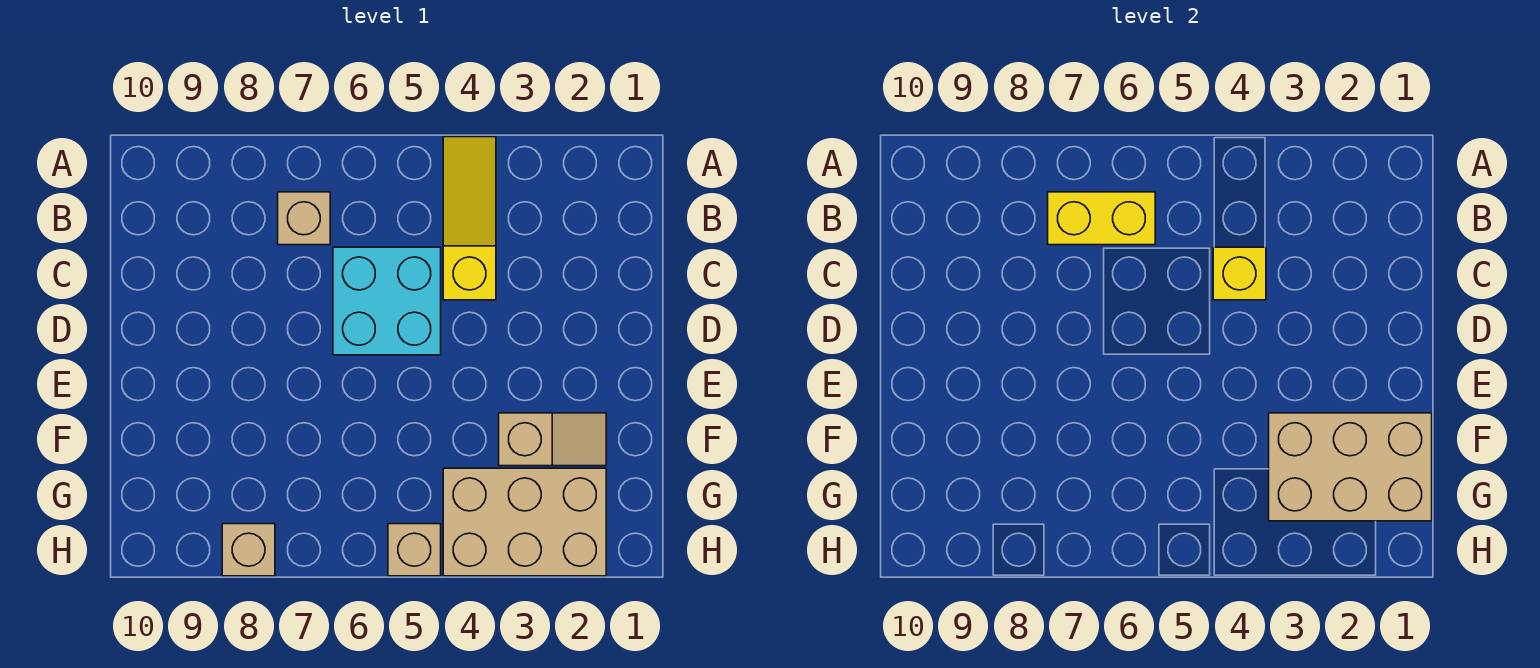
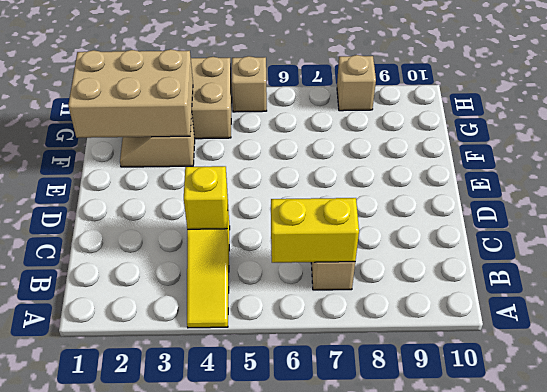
cyan 2x2 brick [333,247,441,355] -> none

